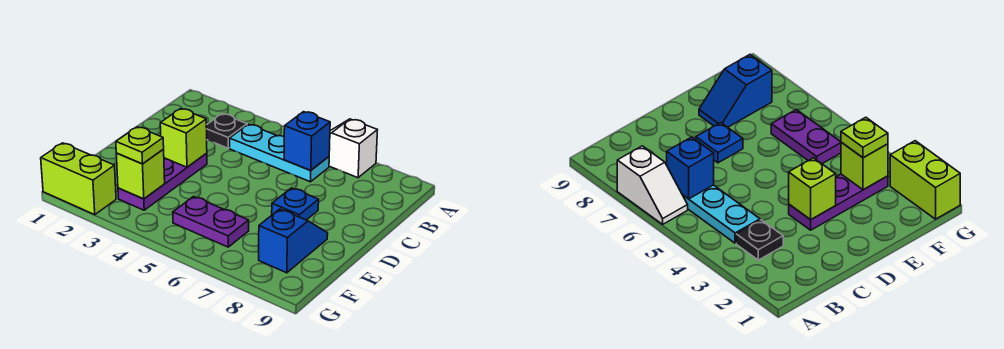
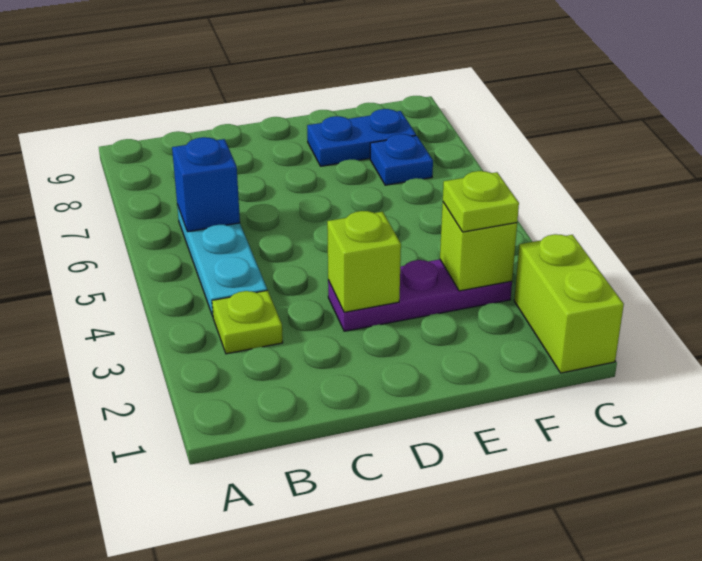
white 1x2 slope [329,119,377,178] -> none
black 1x1 plate [206,114,247,148] -> lime 1x1 plate [212,290,283,354]
blue 1x1 plate [272,188,319,220] -> blue 1x1 plate moved to [370,134,433,185]
blue 1x2 slope [259,209,328,273] -> blue 1x2 plate [307,109,416,166]
purple 1x2 plate [173,197,249,247] -> none

